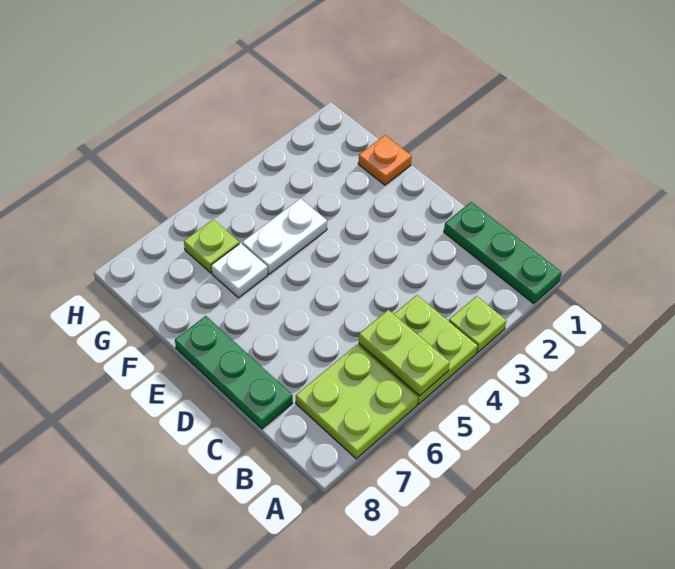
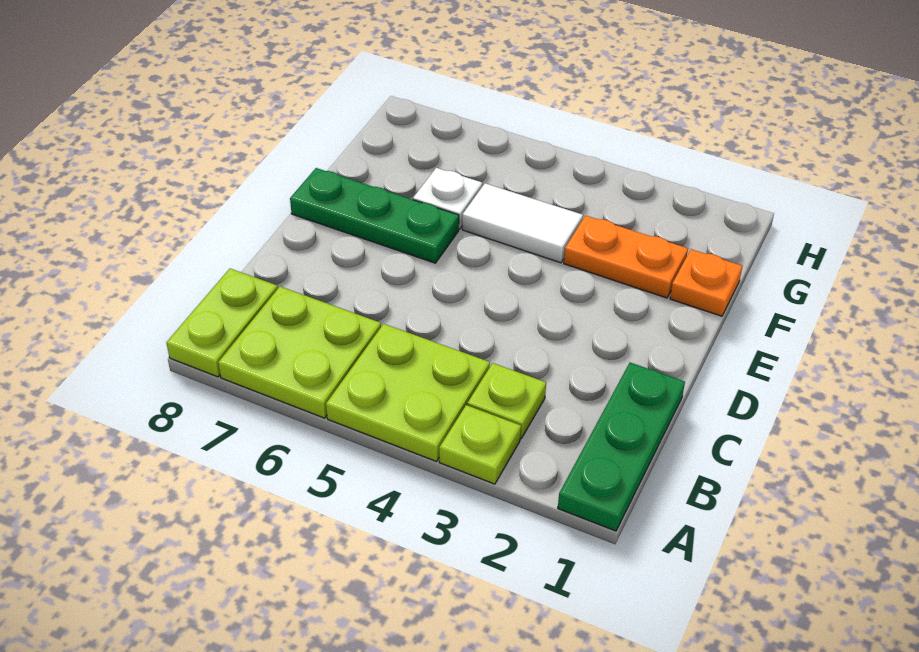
lime 1x2 plate [359,310,450,396] -> lime 1x2 plate moved to [166,269,278,377]
green 1x3 plate [175,316,293,429] -> green 1x3 plate turned to [290,168,459,263]
none -> orange 1x2 plate [564,216,688,298]
white 1x2 plate [242,199,327,274] -> white 1x2 tile [462,183,583,263]
lime 1x1 plate [184,219,239,273] -> lime 1x1 plate moved to [467,363,546,439]

